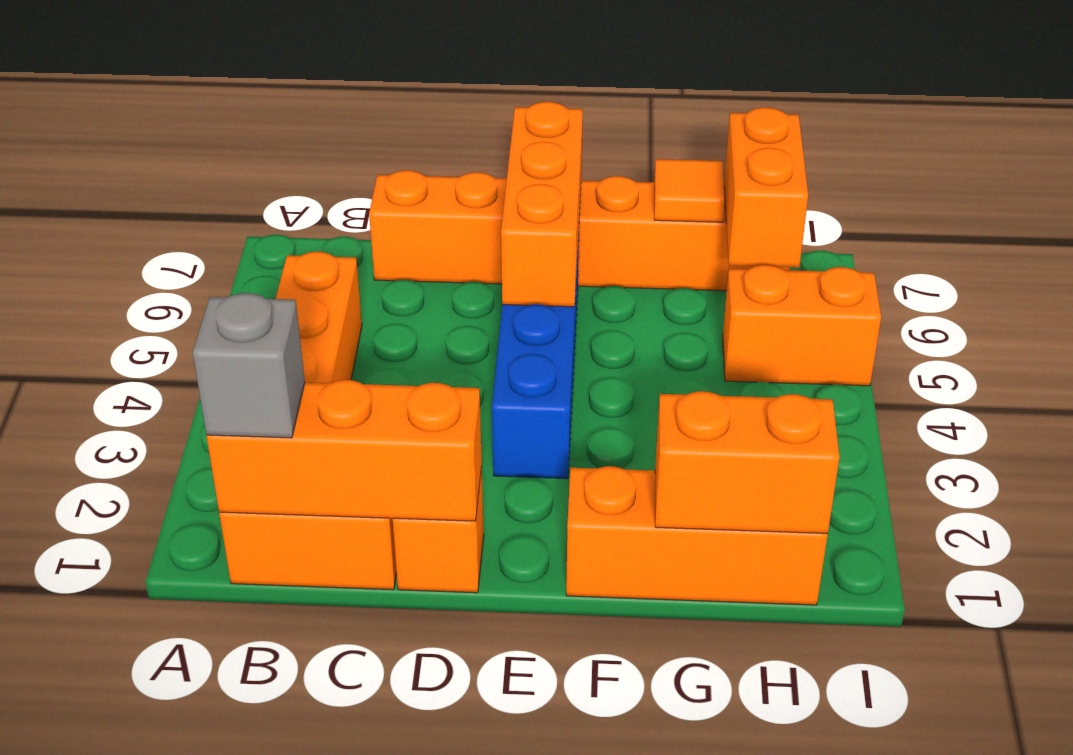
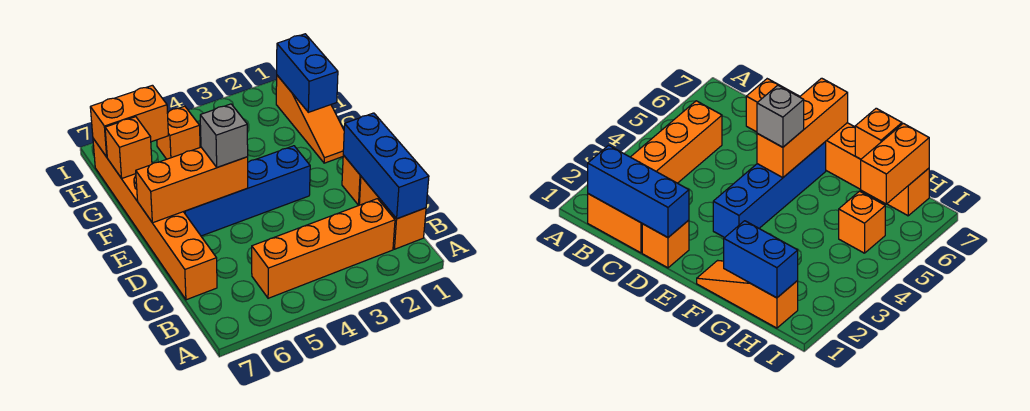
orange 1x3 brick [207,380,482,521] -> blue 1x3 brick [343,113,429,219]
grey 1x1 brick [193,293,305,438] -> grey 1x1 brick moved to [200,104,248,167]
orange 1x3 brick [566,466,828,605] -> orange 1x3 slope [276,75,344,163]
orange 1x2 brick [655,391,840,534] -> blue 1x2 brick [277,34,338,112]
orange 1x1 tile [654,159,725,222] -> orange 1x1 brick [105,117,152,178]
orange 1x2 brick [723,265,881,386] -> orange 1x1 brick [157,106,200,159]

